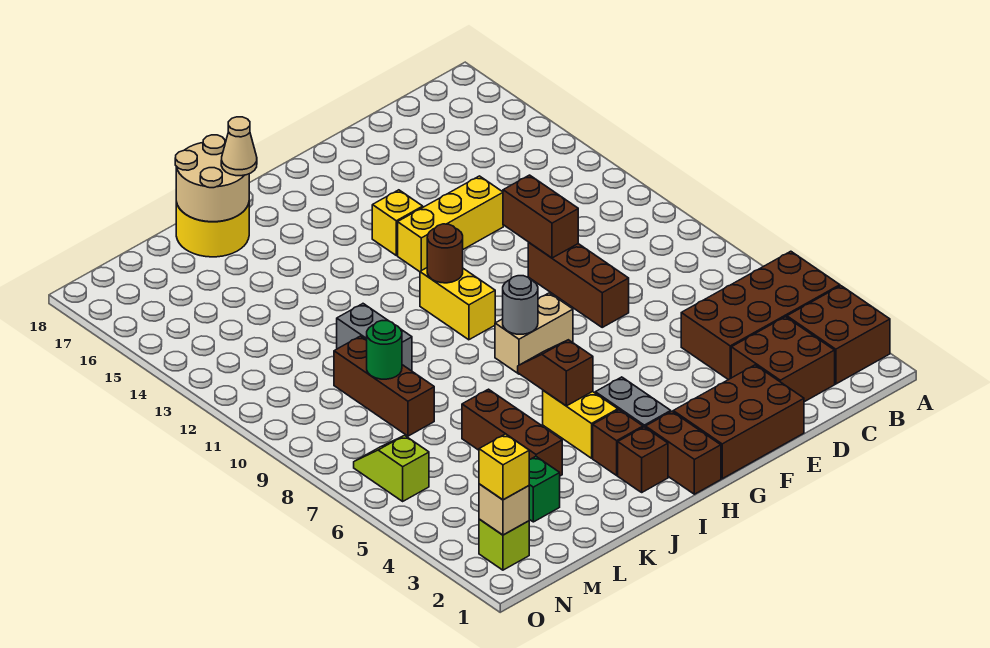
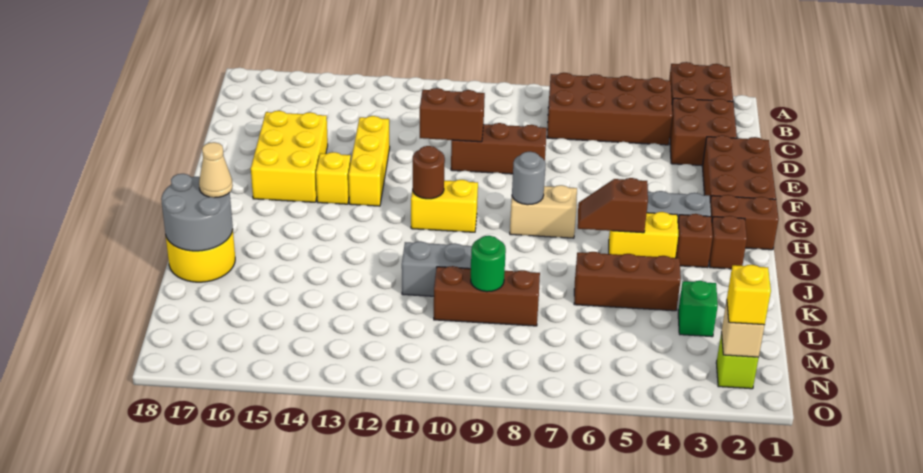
brown 2x4 brick [681,251,840,380] -> brown 2x4 brick turned to [547,73,672,145]
none -> yellow 2x3 brick [251,111,328,202]
tan 1x2 brick [495,293,573,374] -> tan 1x2 brick turned to [510,185,577,238]
tan 2x2 round brick [175,135,249,222] -> grey 2x2 round brick [161,174,233,251]
lime 1x2 slope [354,435,429,501] -> none

